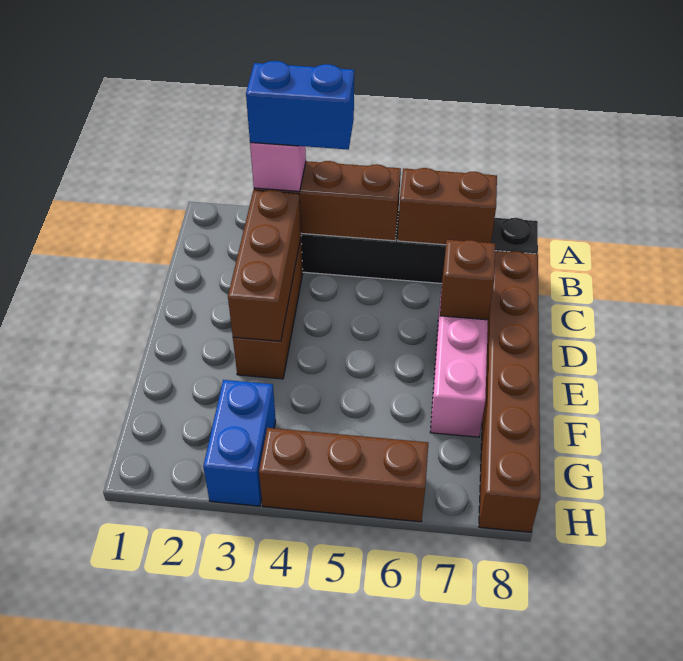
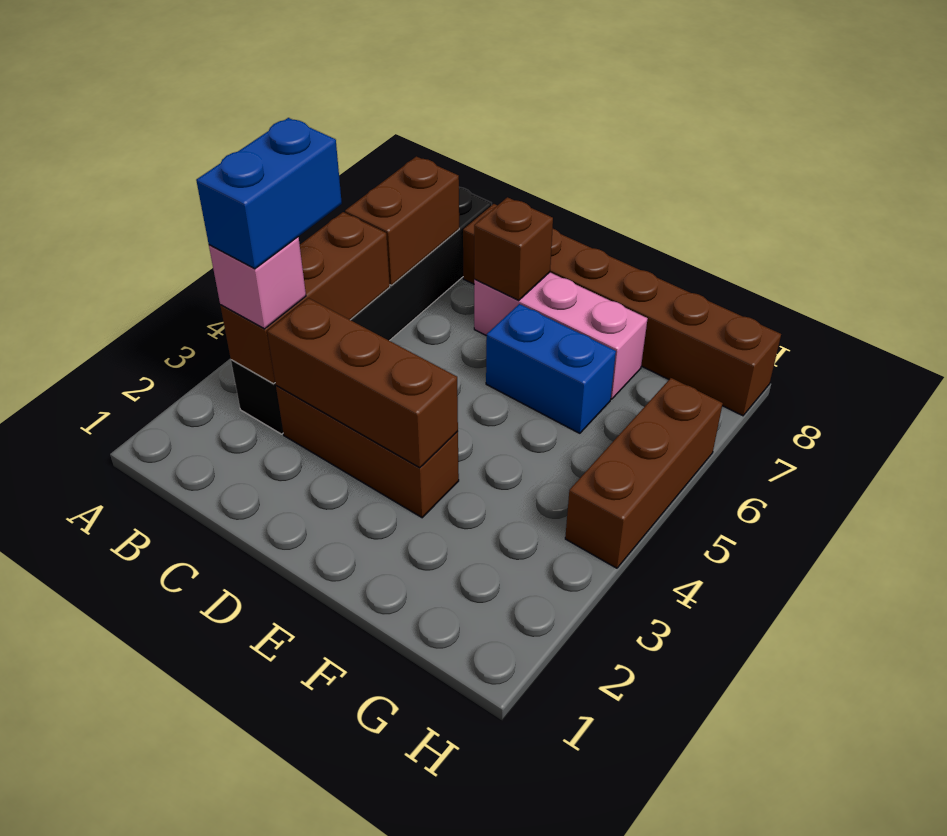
blue 1x2 brick [203,380,276,506] -> blue 1x2 brick moved to [486,304,616,433]

